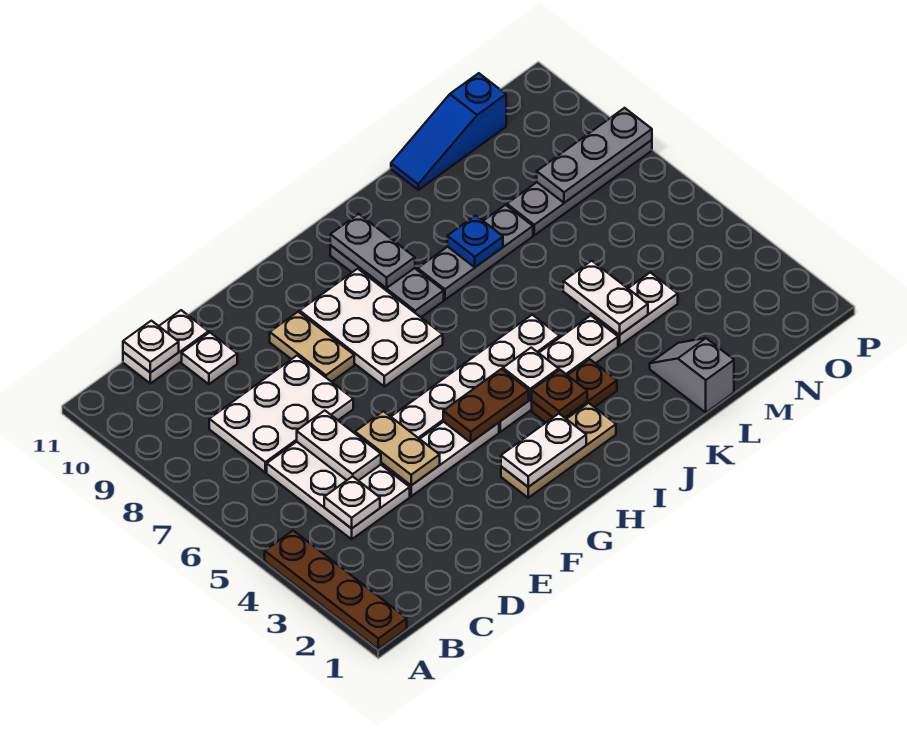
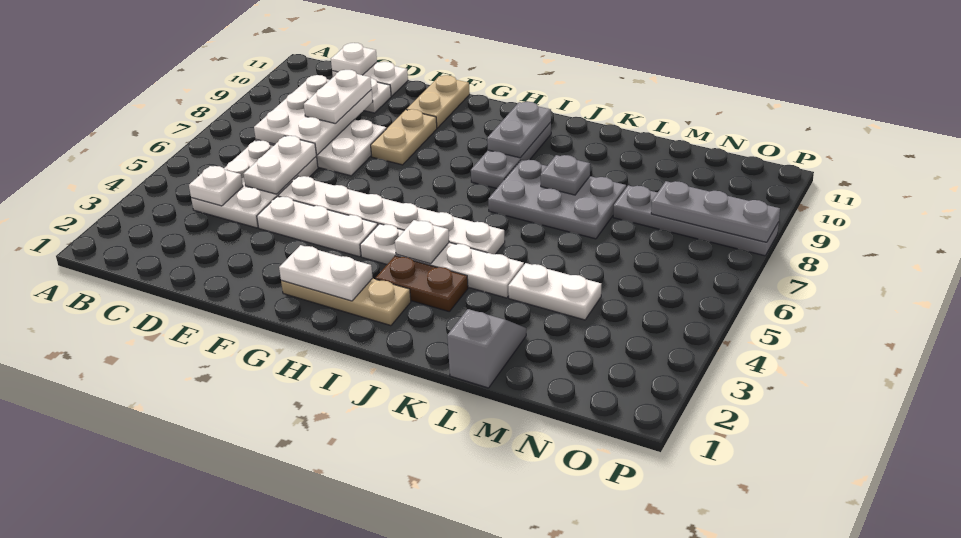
brown 1x4 plate [265,531,407,649] -> none
tan 1x2 plate [355,411,440,485] -> tan 1x2 plate moved to [407,75,470,128]
brown 1x2 plate [443,369,529,442] -> none
white 2x3 plate [300,269,443,387] -> white 2x3 plate moved to [254,75,373,155]
brown 1x1 plate [532,370,587,418] -> none
grey 1x3 plate [418,205,533,300] -> grey 2x3 plate [488,160,626,239]
blue 1x1 plate [447,215,503,267] -> grey 1x1 plate [541,155,590,195]
white 1x2 plate [563,261,648,335] -> white 1x2 plate moved to [304,70,372,124]
blue 1x3 slope [391,73,506,190] -> none

